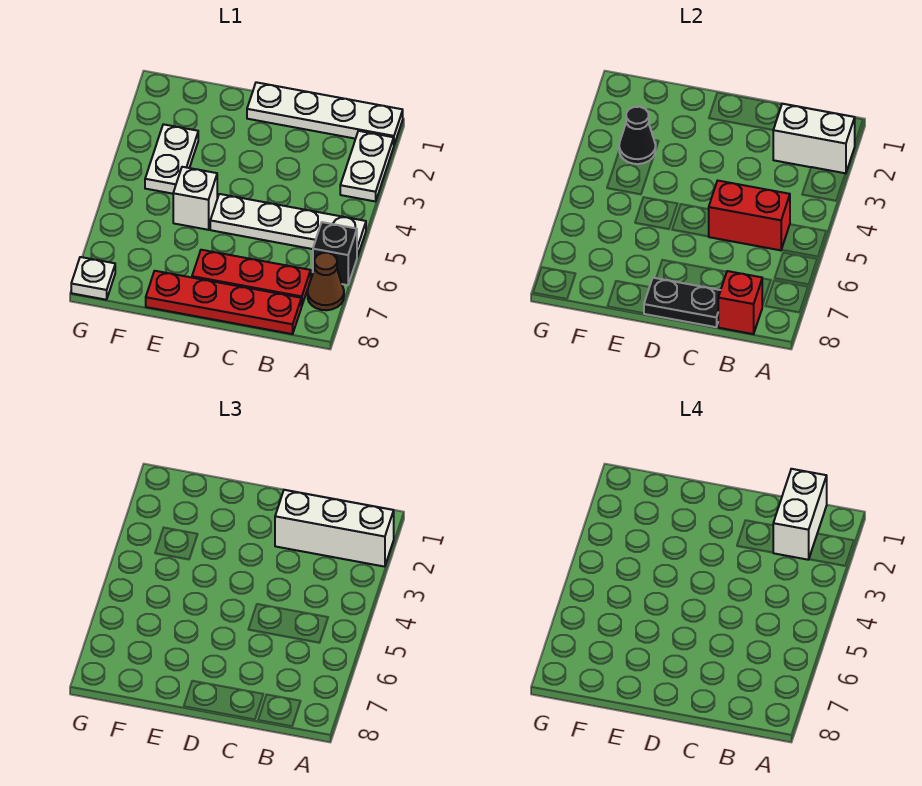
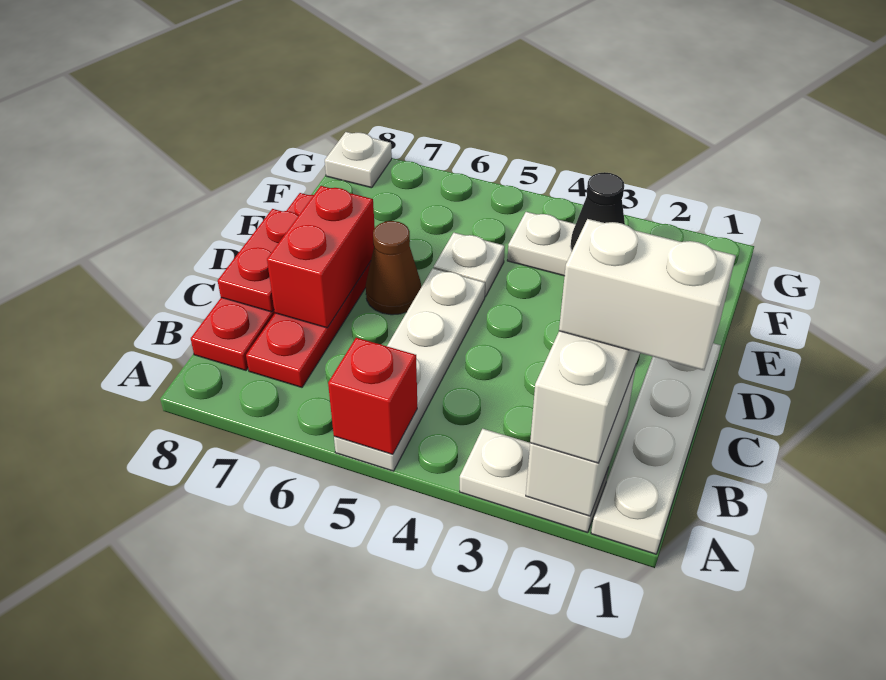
black 1x1 brick [313,222,357,285] -> none
brown 1x1 cone [308,253,344,310] -> brown 1x1 cone moved to [366,221,421,315]
red 1x2 brick [708,181,790,250] -> red 1x2 brick moved to [267,186,375,328]
red 1x1 brick [718,271,762,334] -> red 1x1 brick moved to [328,338,417,454]
black 1x2 plate [644,278,721,327] -> red 1x2 plate [218,209,298,312]
white 1x1 brick [173,167,217,230] -> white 1x1 plate [434,233,505,297]

